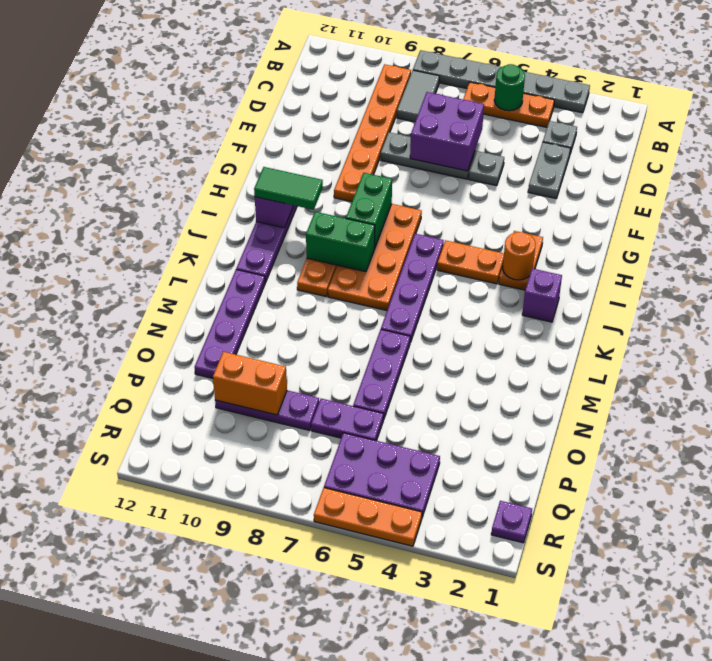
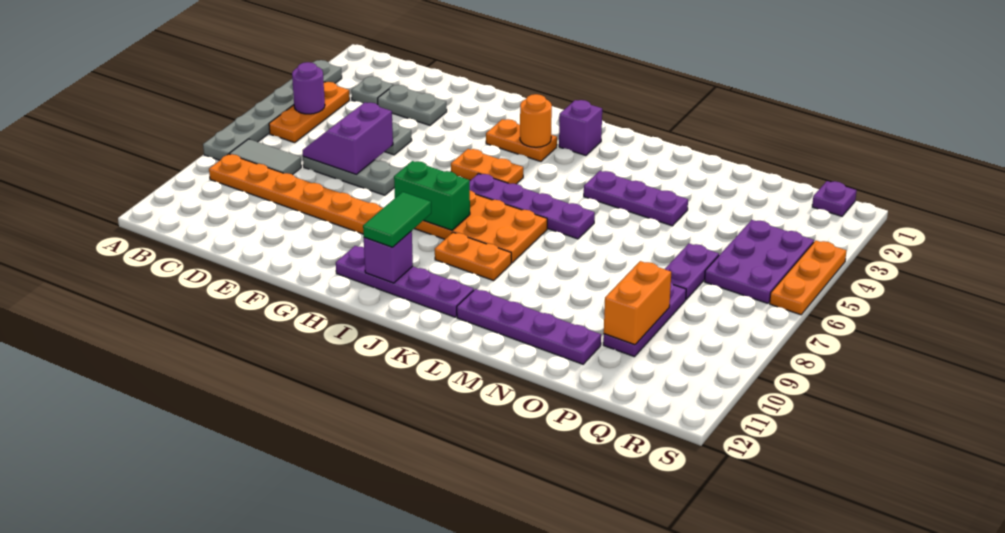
green 1x1 round brick [494,64,525,111] -> purple 1x1 round brick [292,62,325,114]
purple 2x2 brick [410,92,484,171] -> purple 2x2 slope [303,102,393,174]
grey 1x3 plate [381,132,475,179] -> grey 1x3 plate turned to [303,157,402,195]
orange 1x2 plate [437,240,504,284] -> orange 1x2 plate turned to [451,149,523,184]
green 1x2 brick [306,212,375,272] -> none
purple 1x3 plate [353,330,410,420] -> purple 1x3 plate moved to [584,171,688,226]

